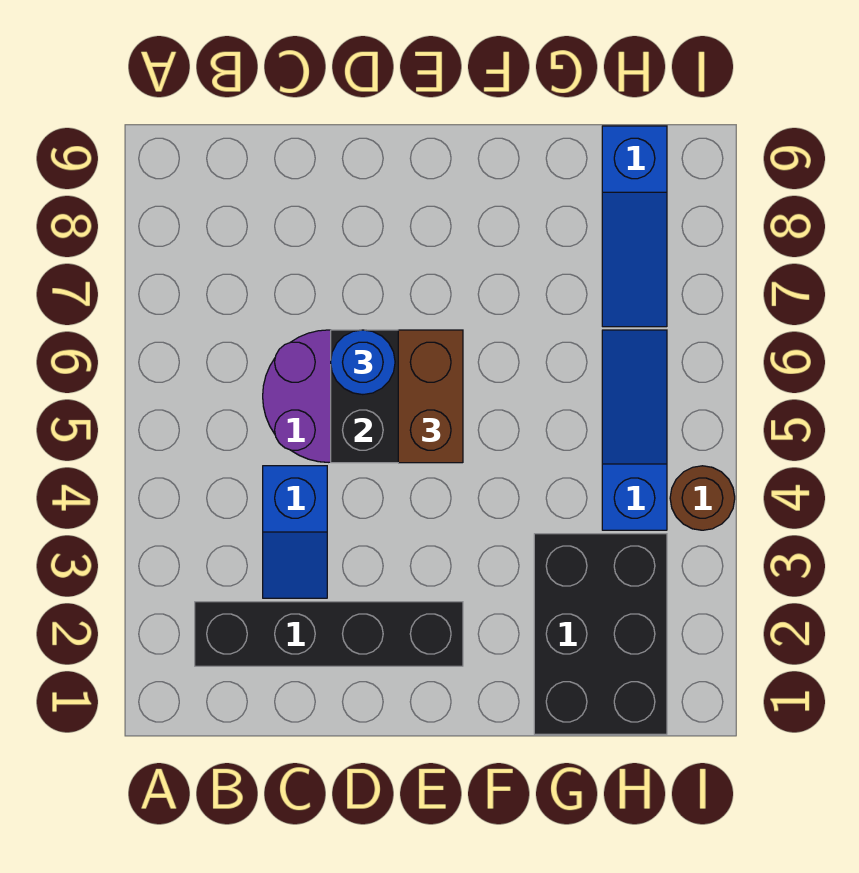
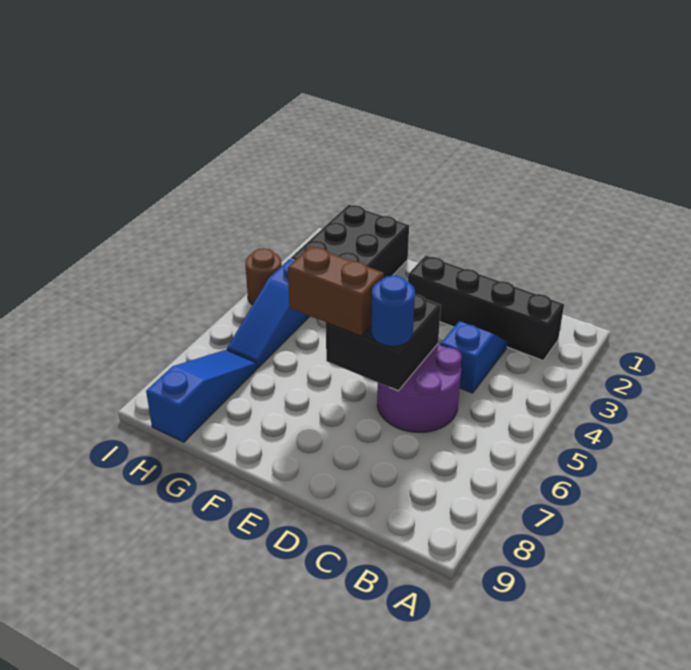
brown 1x2 brick [398,330,463,463] -> brown 1x2 brick turned to [288,246,384,336]

